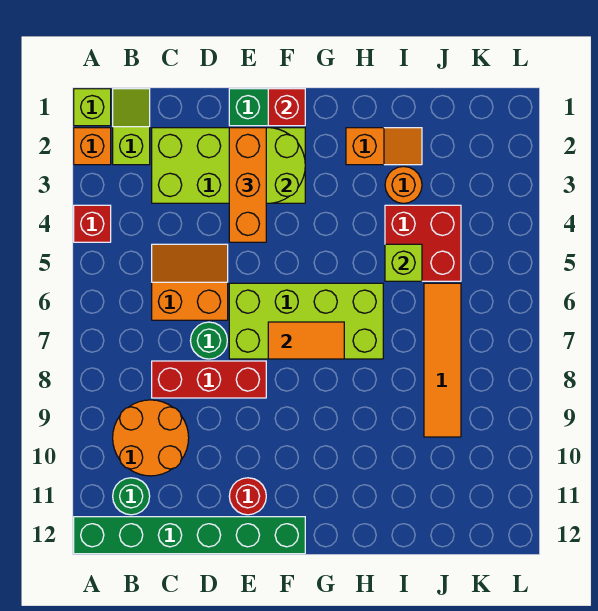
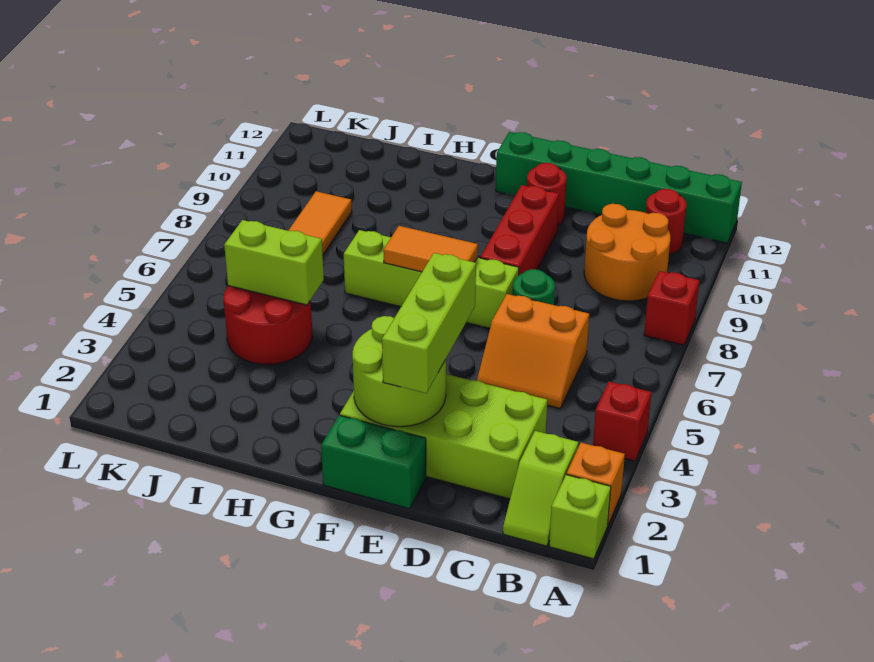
green 1x1 round brick [113,478,150,515] -> red 1x1 round brick [646,189,686,254]
red 1x3 brick [152,361,266,398] -> red 1x3 brick turned to [480,185,559,275]
orange 1x3 brick [229,128,266,242] -> lime 1x3 brick [382,253,476,393]
lime 2x4 brick [229,283,383,359] -> lime 1x4 brick [344,230,519,328]
red 1x1 brick [268,89,305,126] -> red 1x1 brick moved to [644,271,700,345]
orange 1x2 slope [346,128,422,165] -> none
orange 1x1 round brick [385,166,422,203] -> none
red 2x2 brick [385,205,461,281] -> red 2x2 round brick [223,286,312,364]
lime 1x1 brick [385,244,422,281] -> lime 1x2 brick [224,220,324,305]

